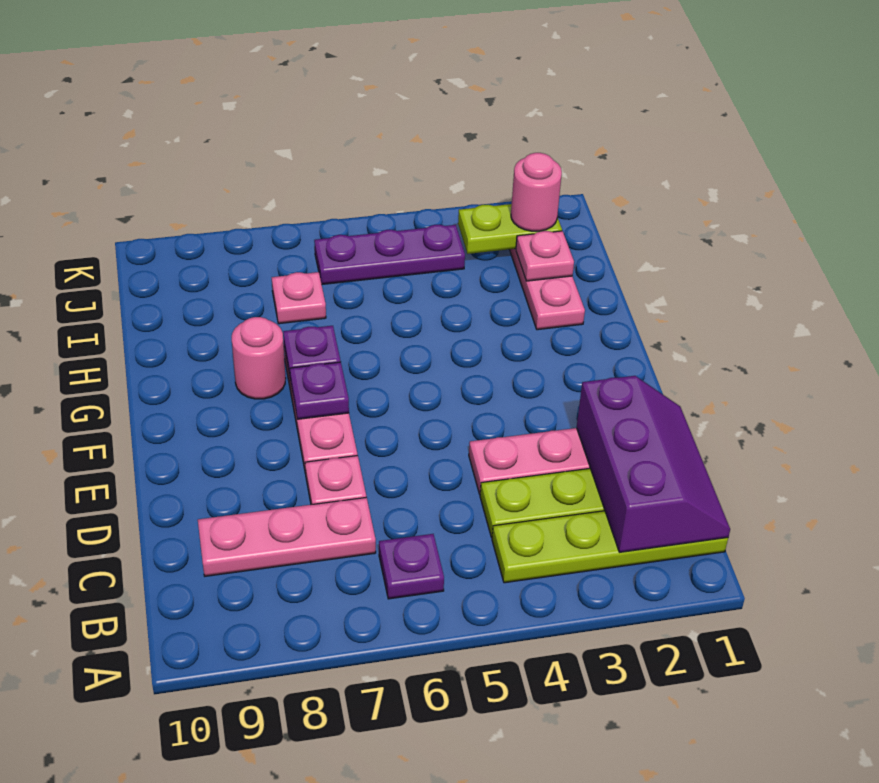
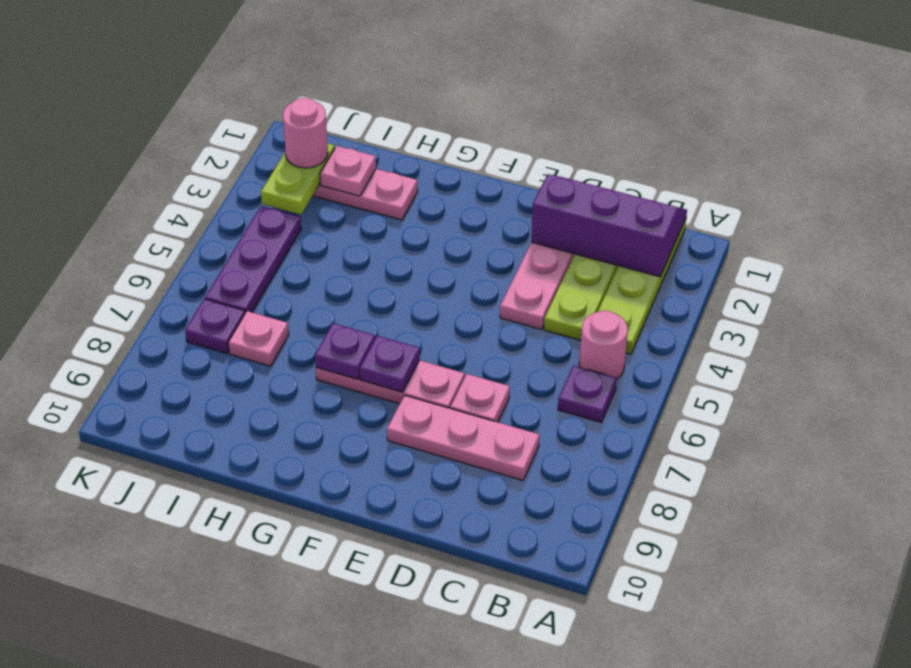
pink 1x3 plate [198,497,376,576] -> pink 1x3 plate turned to [387,395,539,480]
pink 1x1 round brick [232,317,286,399] -> pink 1x1 round brick moved to [579,311,628,379]
none -> purple 1x1 plate [185,299,245,354]

